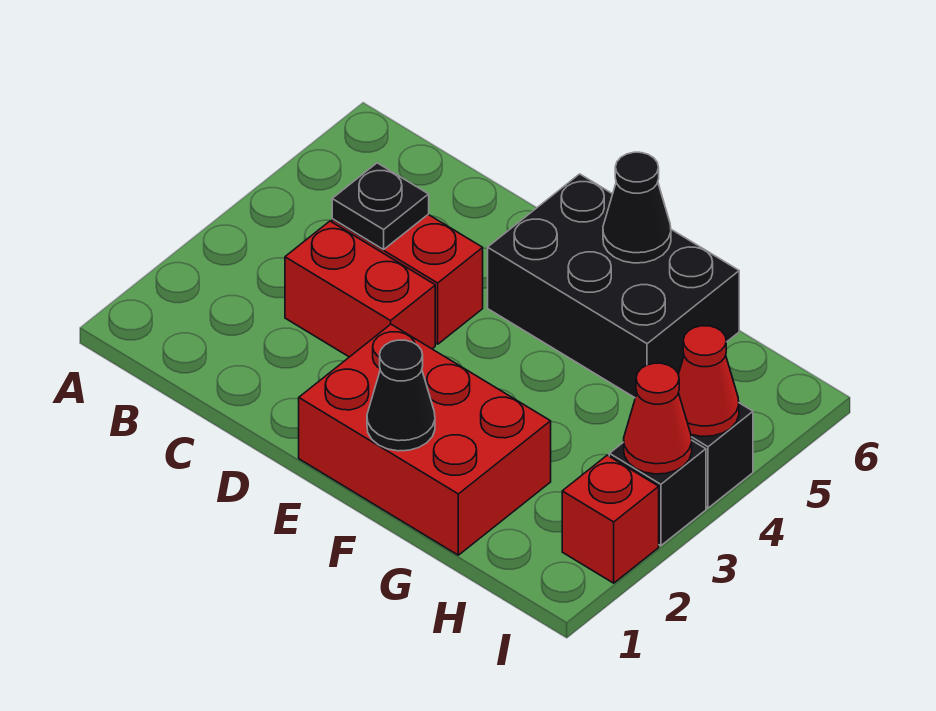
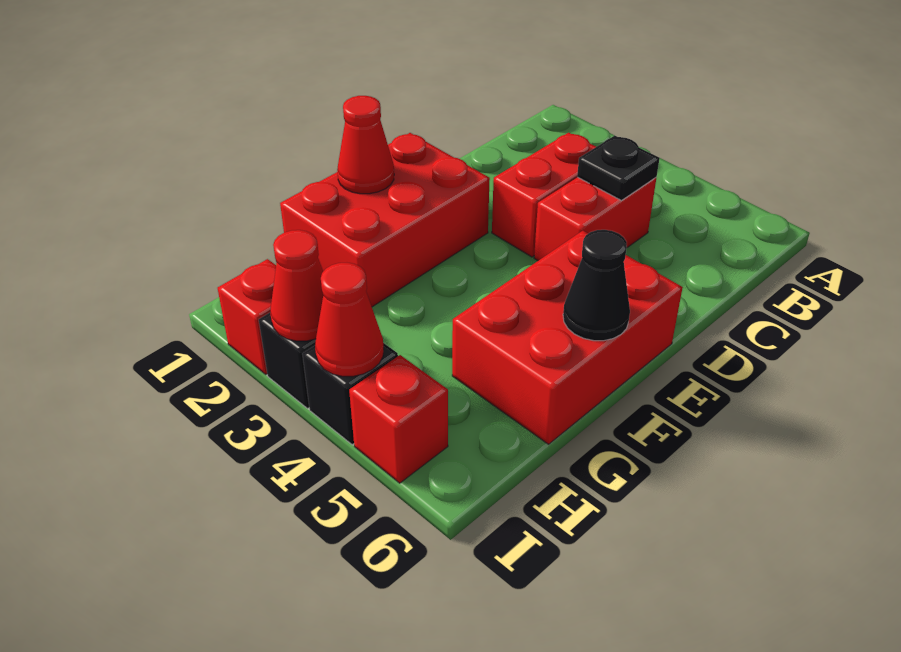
black 2x3 brick [488,174,739,398] -> red 2x3 brick [452,231,683,444]
black 1x1 cone [367,340,435,451] -> red 1x1 cone [337,96,394,194]
none -> red 1x1 brick [349,355,448,483]

